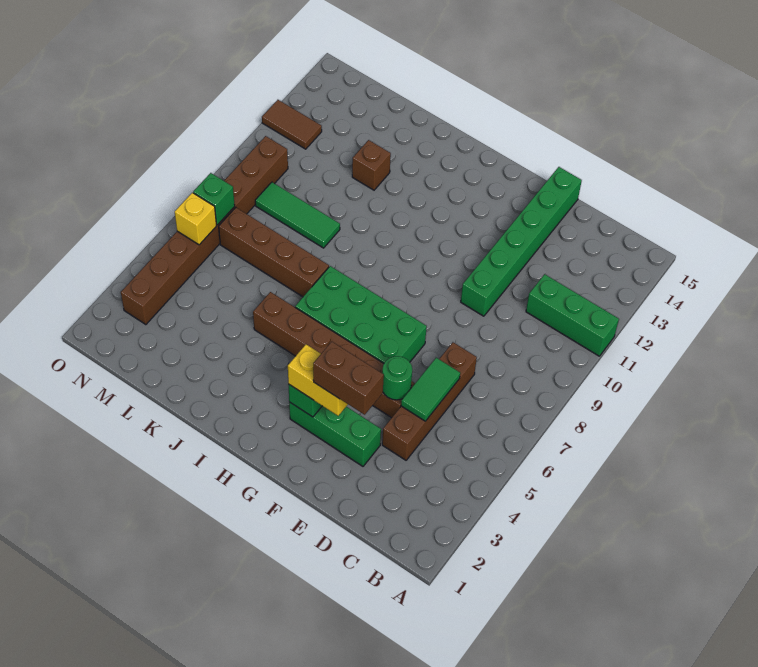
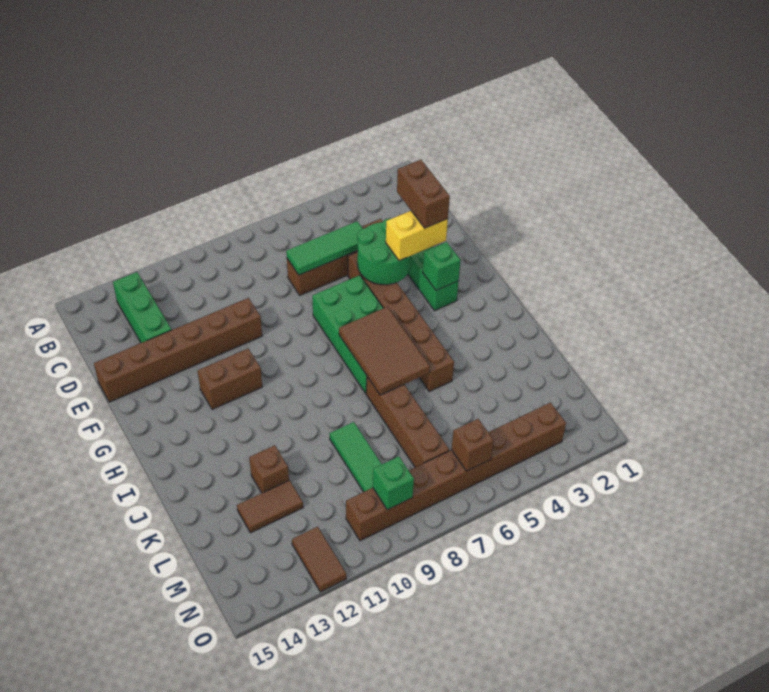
green 1x3 brick [526,274,619,356] -> green 1x3 brick moved to [113,272,171,343]
green 1x2 tile [401,358,460,421] -> green 1x3 tile [286,221,363,275]
green 1x1 round brick [382,356,412,400] -> green 2x2 round brick [357,218,411,285]
green 1x6 brick [461,167,582,316] -> brown 1x6 brick [94,298,262,402]
yellow 1x2 brick [288,344,348,416] -> yellow 1x2 brick turned to [386,211,448,261]
none -> brown 1x2 brick [198,348,262,409]
none -> brown 2x3 tile [339,307,430,395]
none -> brown 1x2 tile [237,480,303,533]
yellow 1x1 brick [175,193,217,245] -> brown 1x1 brick [451,419,494,471]
green 1x1 brick [193,173,235,225] -> green 1x1 brick moved to [373,457,414,510]

